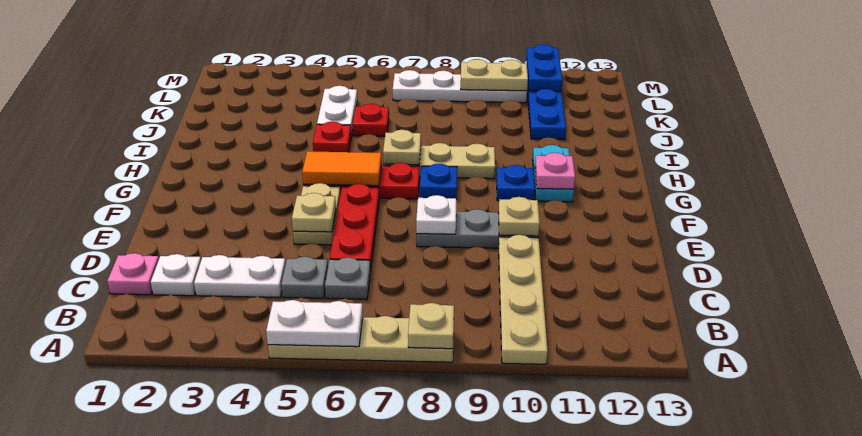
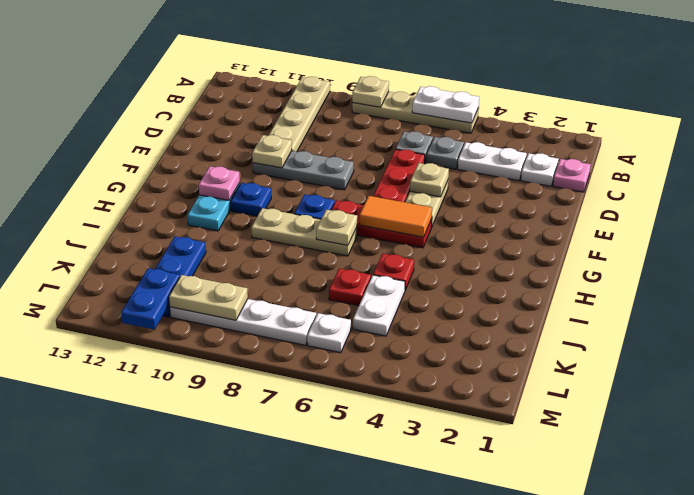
white 1x1 plate [416,195,456,234] -> white 1x1 plate moved to [307,313,351,353]

